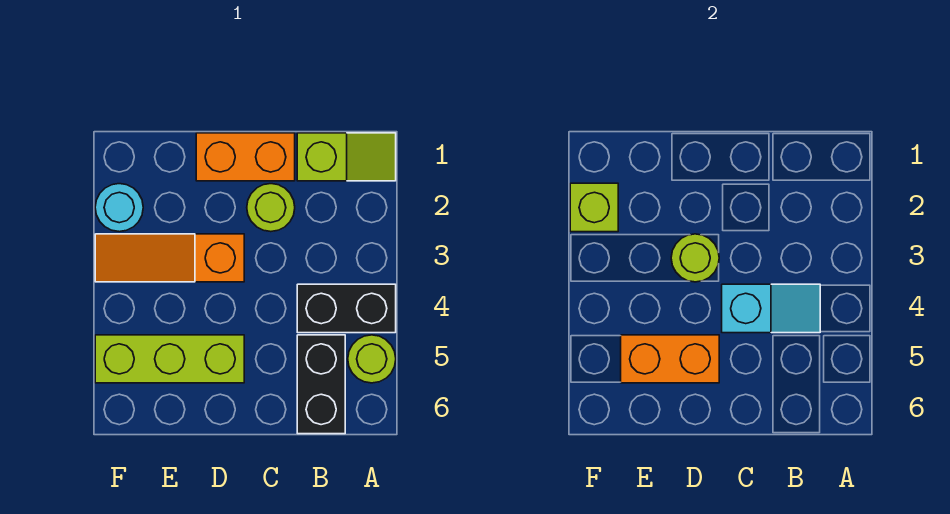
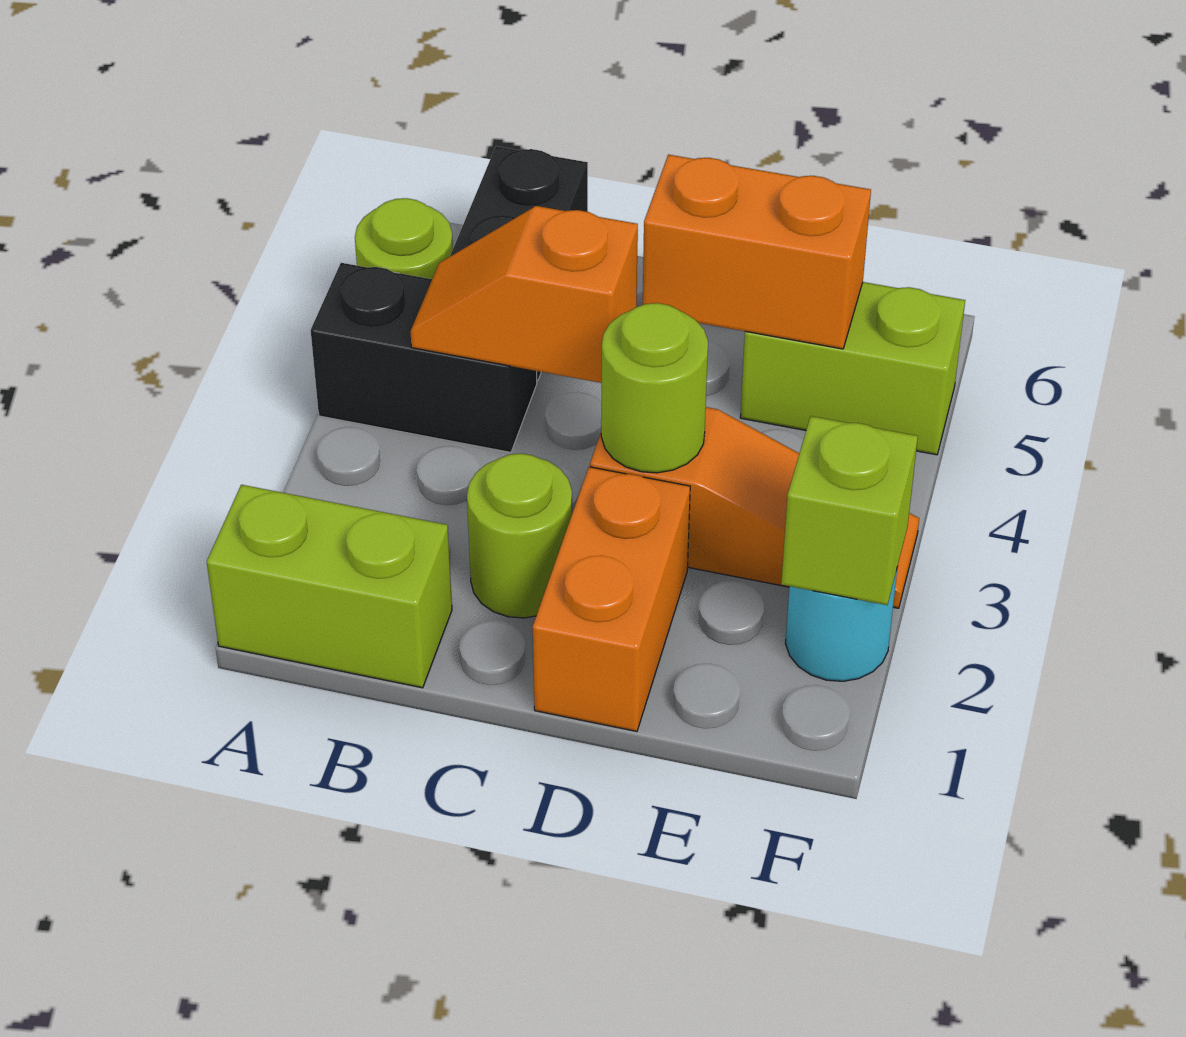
lime 1x2 slope [297,133,396,181] -> lime 1x2 brick [207,485,452,688]
cyan 1x2 slope [722,284,820,333] -> orange 1x2 slope [410,206,638,383]
orange 1x2 brick [196,133,295,181] -> orange 1x2 brick turned to [533,467,690,731]
lime 1x3 brick [95,335,244,383] -> lime 1x2 brick [740,282,965,455]

